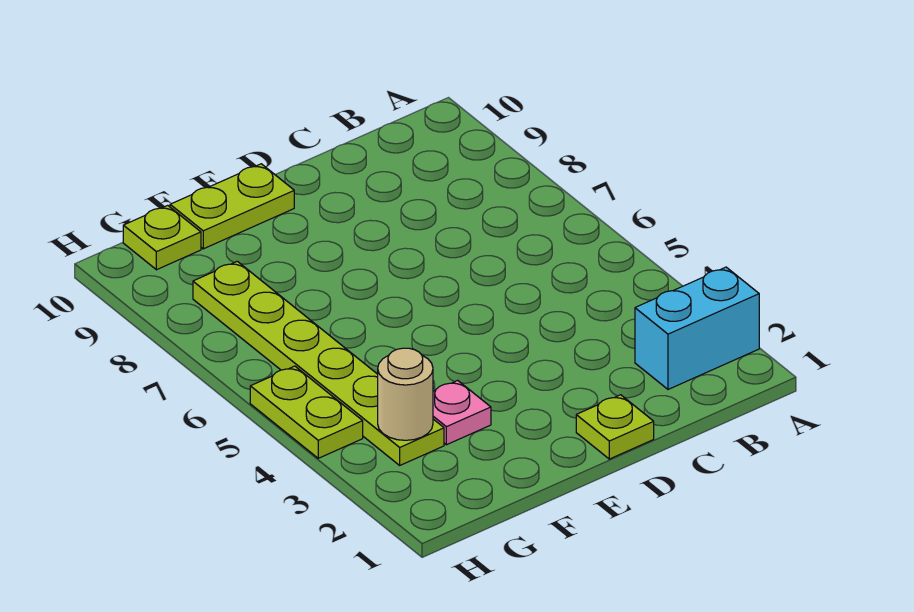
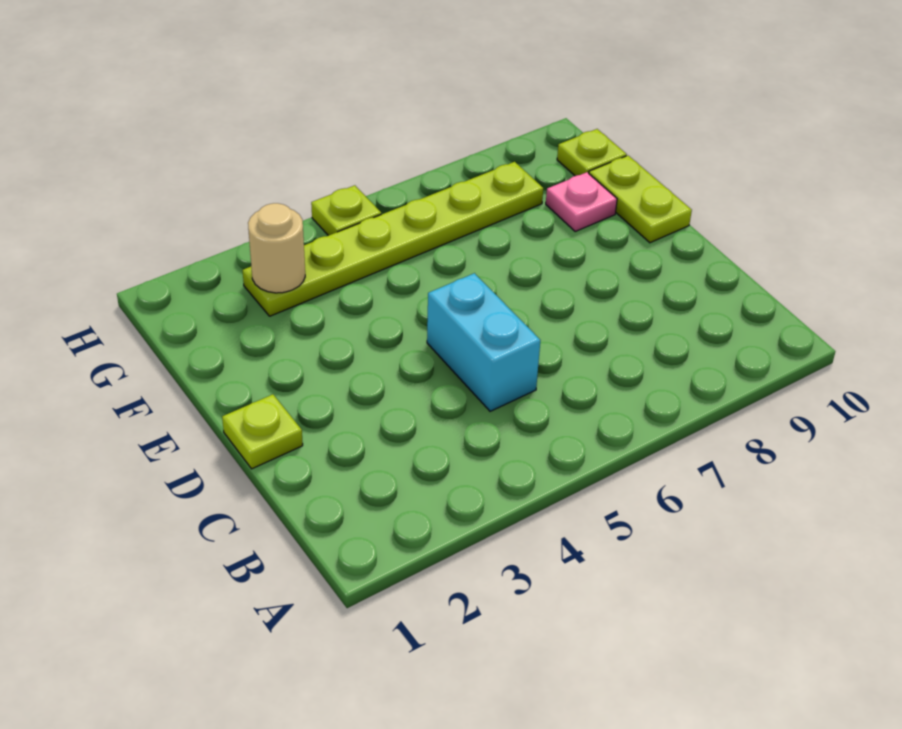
cyan 1x2 brick [635,267,759,389] -> cyan 1x2 brick moved to [427,273,540,411]
pink 1x1 plate [433,380,491,445] -> pink 1x1 plate moved to [546,172,617,231]
lime 1x2 plate [250,366,363,458] -> lime 1x1 plate [311,185,381,236]

